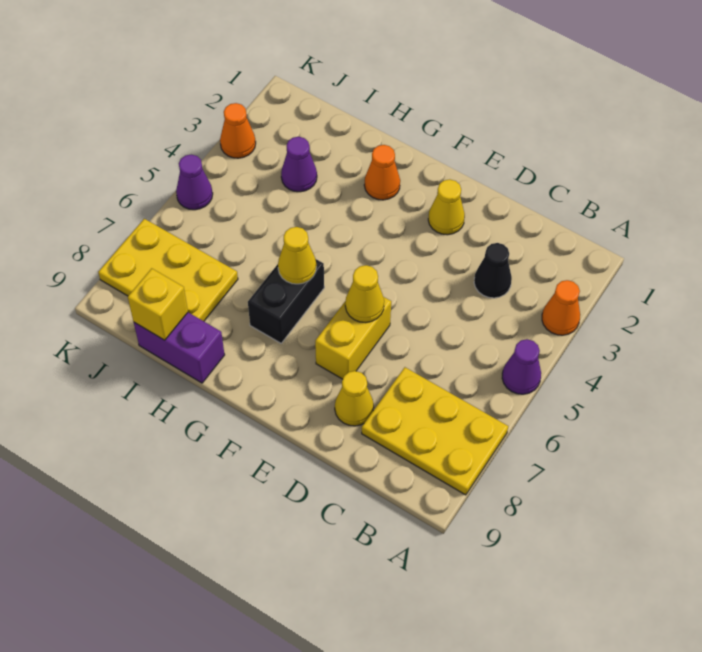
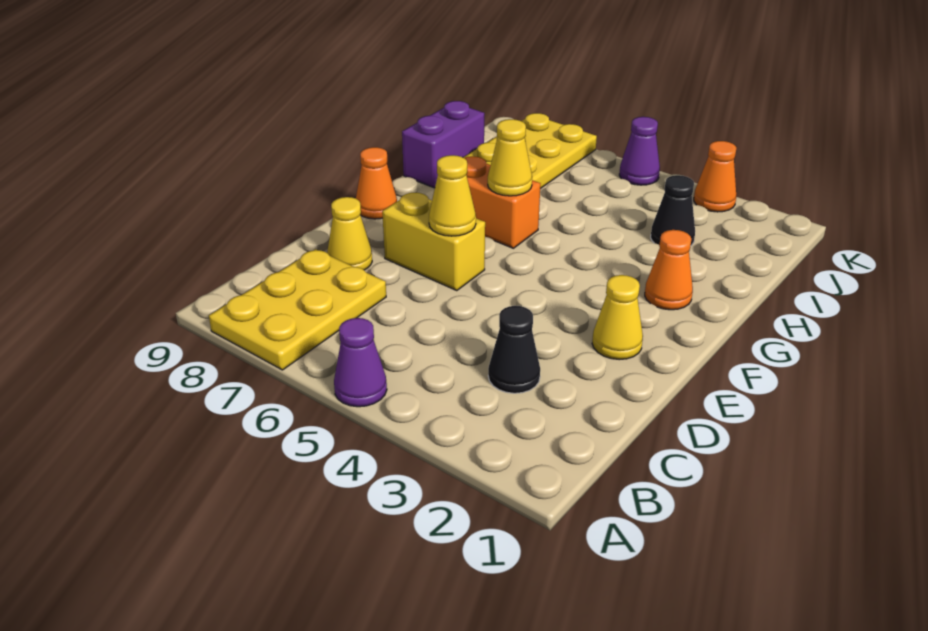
orange 1x1 cone [542,280,580,335] -> orange 1x1 cone moved to [356,147,397,219]
black 1x2 brick [248,259,324,343] -> orange 1x2 brick [465,156,540,248]
purple 1x1 cone [281,137,317,192] -> black 1x1 cone [651,175,695,245]
yellow 1x1 brick [128,268,188,340] -> none

